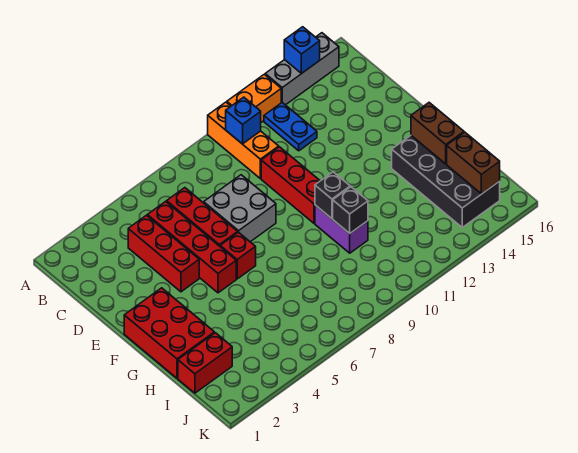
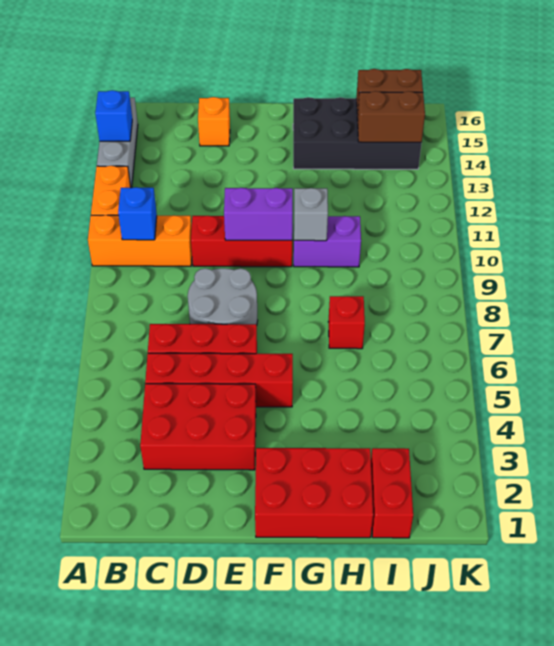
blue 1x2 plate [264,103,317,151] -> none
red 1x3 brick [128,215,199,292] -> red 2x3 brick [140,384,256,470]
grey 2x2 brick [204,175,276,242] -> grey 2x2 round brick [188,268,258,325]
none -> orange 1x1 brick [198,97,230,146]
none -> purple 1x2 brick [224,188,293,240]
red 1x1 brick [220,232,256,279] -> red 1x1 brick moved to [328,296,365,349]
black 1x1 brick [315,172,350,218] -> grey 1x1 brick [294,188,328,241]
brown 1x2 brick [411,103,464,164] -> brown 1x2 brick moved to [357,91,425,142]
black 1x1 brick [333,187,368,233] -> none

